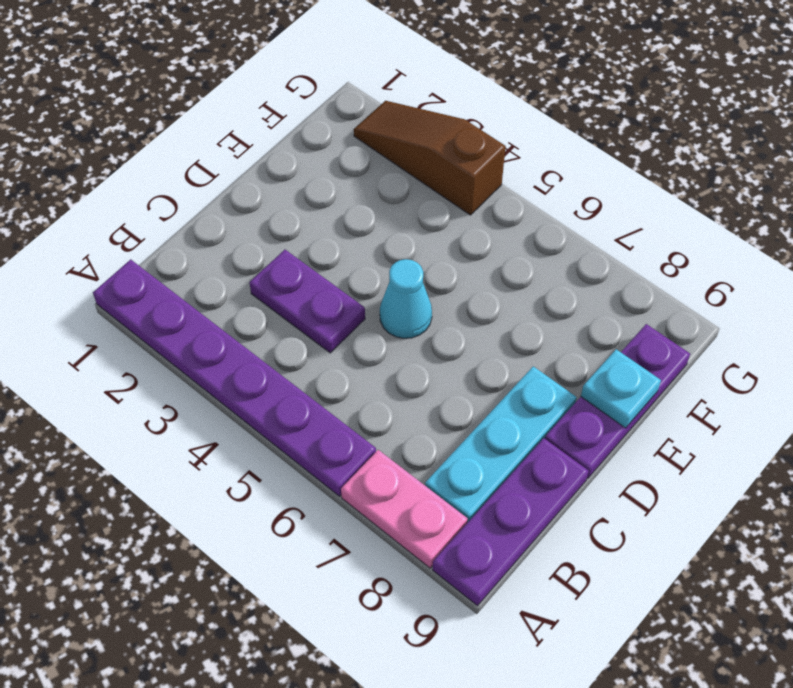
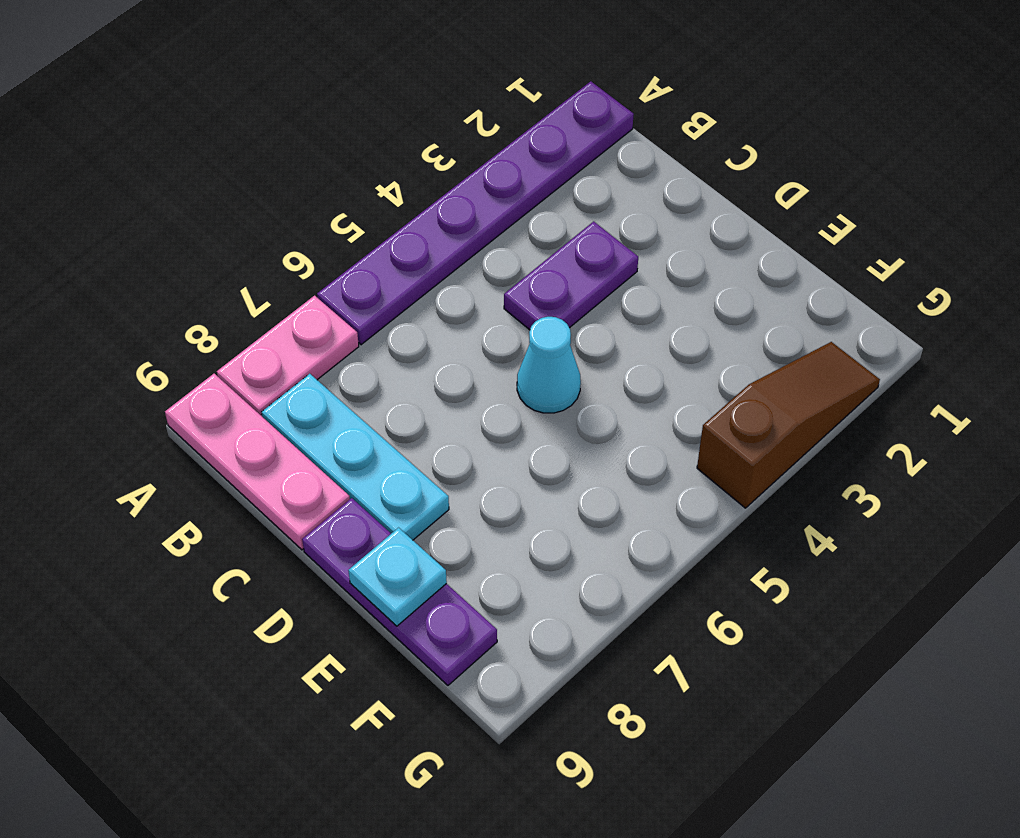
purple 1x3 plate [433,438,589,606] -> pink 1x3 plate [165,374,350,550]

